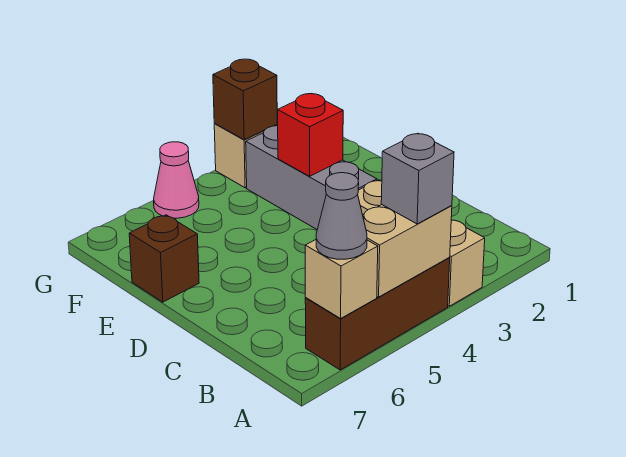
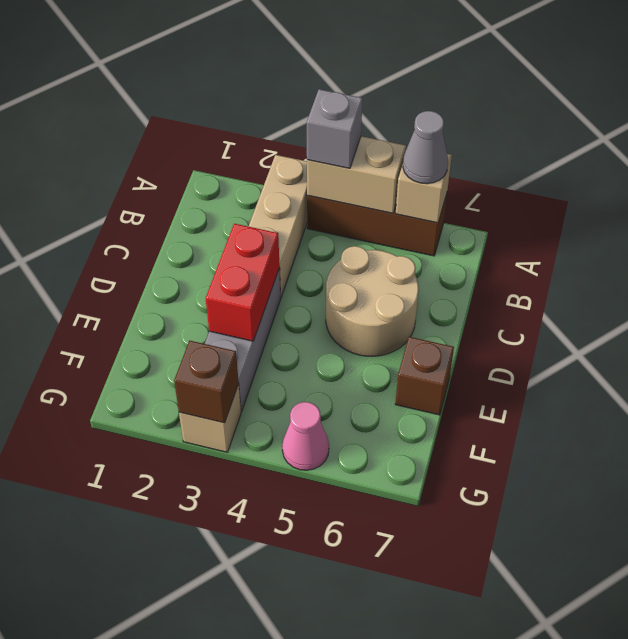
none -> tan 2x2 round brick [326,246,419,356]
red 1x1 brick [277,94,343,176] -> red 1x2 brick [206,224,279,341]

